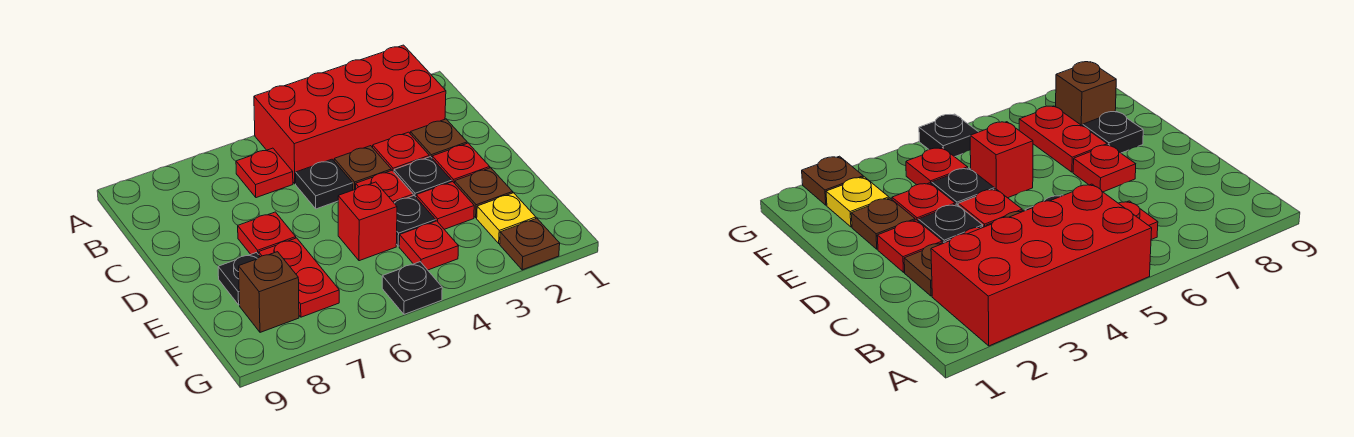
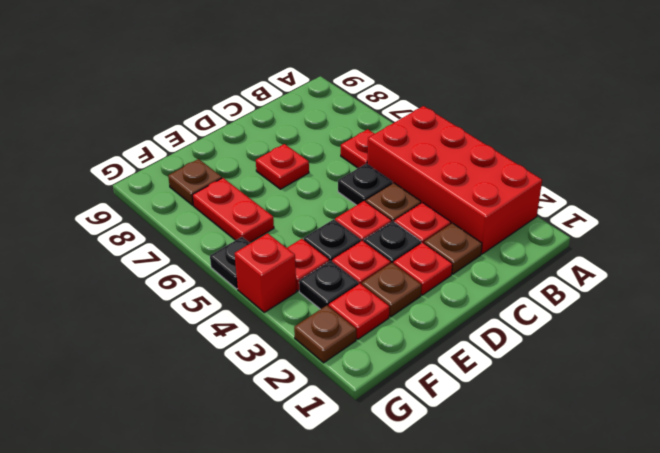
red 1x1 brick [338,182,397,261] -> red 1x1 brick moved to [235,233,297,312]
red 1x2 plate [259,238,339,317] -> red 1x2 plate turned to [192,178,274,243]
black 1x1 plate [218,253,260,305] -> black 1x1 plate moved to [299,261,359,309]
yellow 1x1 plate [477,193,536,243] -> red 1x1 plate [329,284,390,339]
brown 1x1 brick [239,252,299,332] -> brown 1x1 plate [168,159,222,205]

